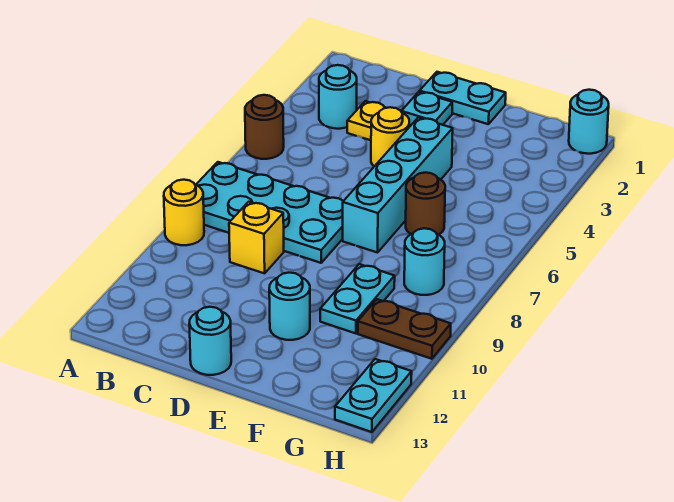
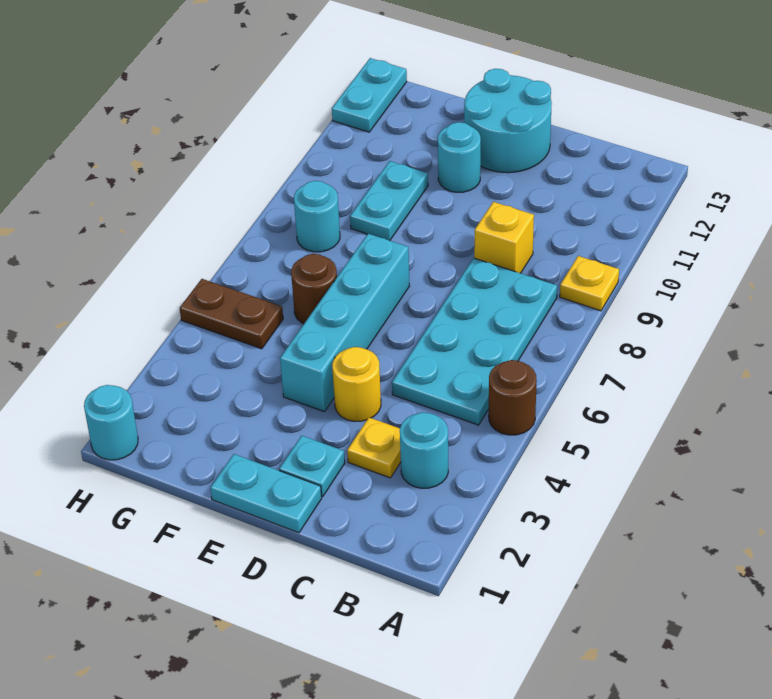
cyan 2x4 plate [196,162,343,263] -> cyan 2x4 plate turned to [392,258,557,425]
yellow 1x1 round brick [164,180,204,245] -> yellow 1x1 plate [560,256,619,311]
cyan 1x1 round brick [189,307,231,375] -> cyan 2x2 round brick [464,69,552,173]
brown 1x2 plate [358,299,451,359] -> brown 1x2 plate moved to [180,279,283,349]

